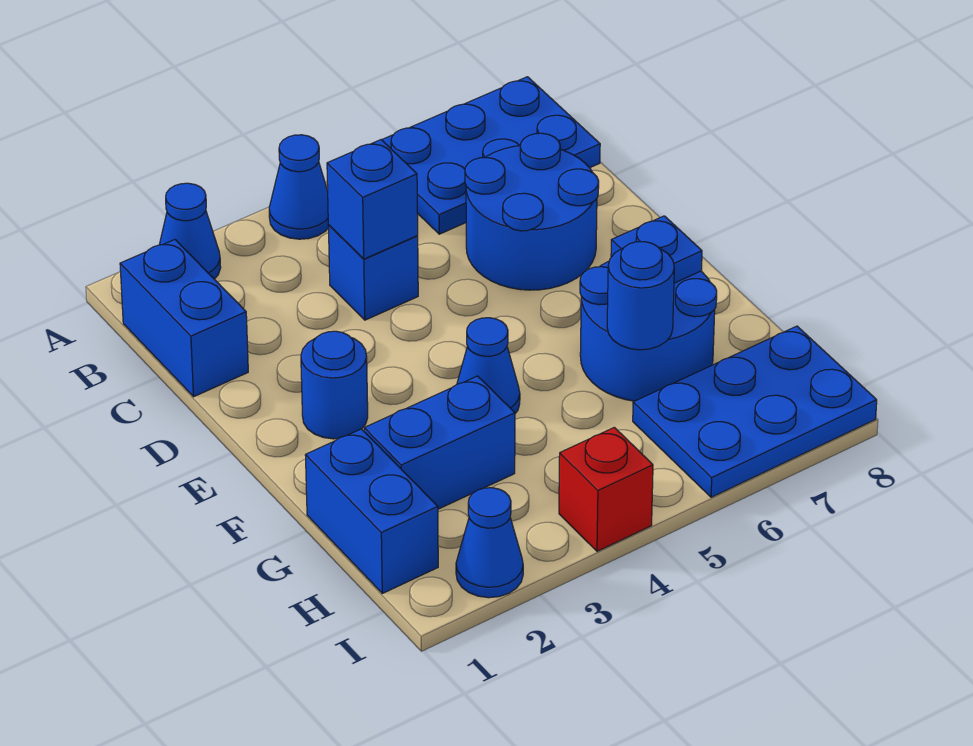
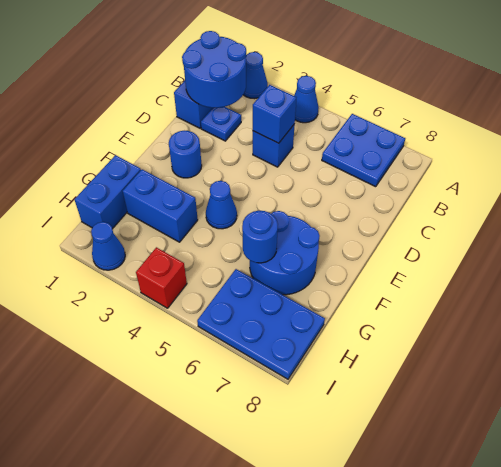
blue 2x3 plate [382,77,600,234] -> blue 2x2 plate [322,114,405,187]
blue 2x2 round brick [465,133,599,290] -> blue 2x2 round brick moved to [182,31,246,108]
blue 1x1 plate [611,216,702,283] -> blue 1x1 plate moved to [201,107,241,141]

